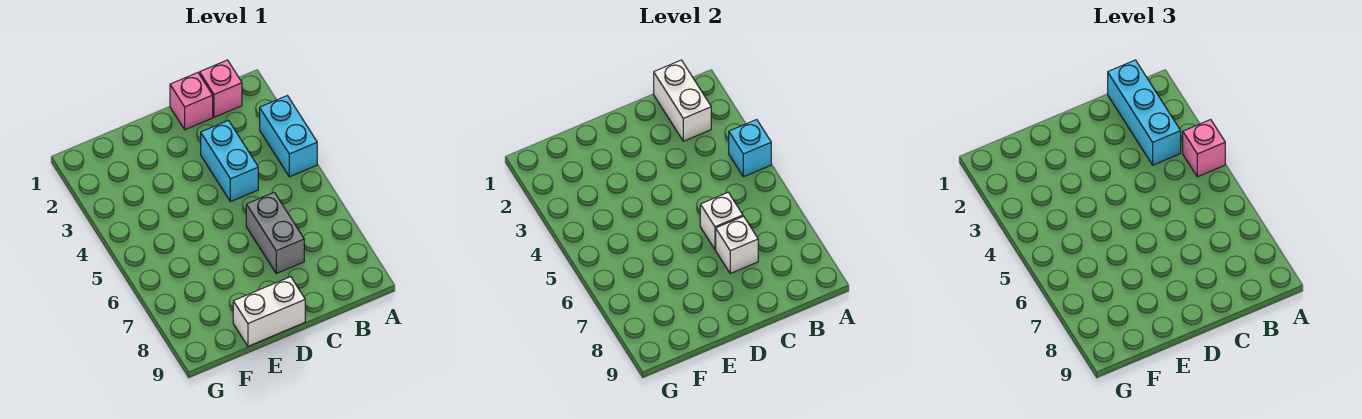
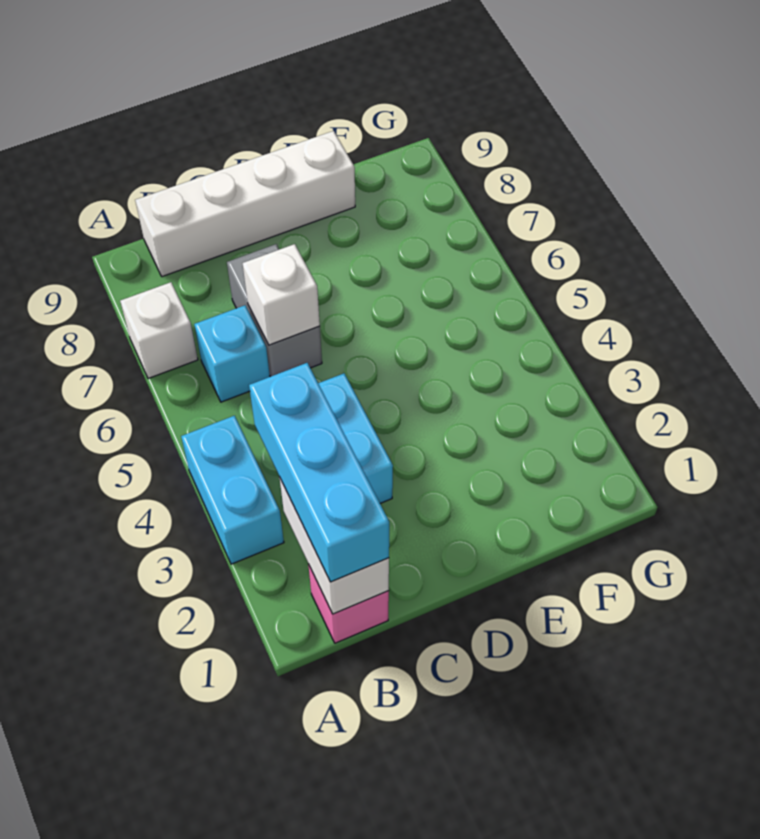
cyan 1x1 brick [729,120,771,177] -> cyan 1x1 brick moved to [194,305,270,402]
pink 1x1 brick [1183,120,1225,177] -> none
pink 1x1 brick [170,73,213,130] -> none
white 1x1 brick [716,216,758,273] -> white 1x1 brick moved to [120,282,198,379]
white 1x2 brick [233,277,305,346] -> white 1x4 brick [135,131,355,277]

